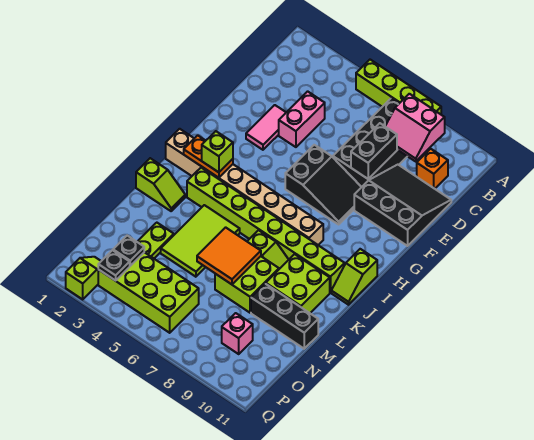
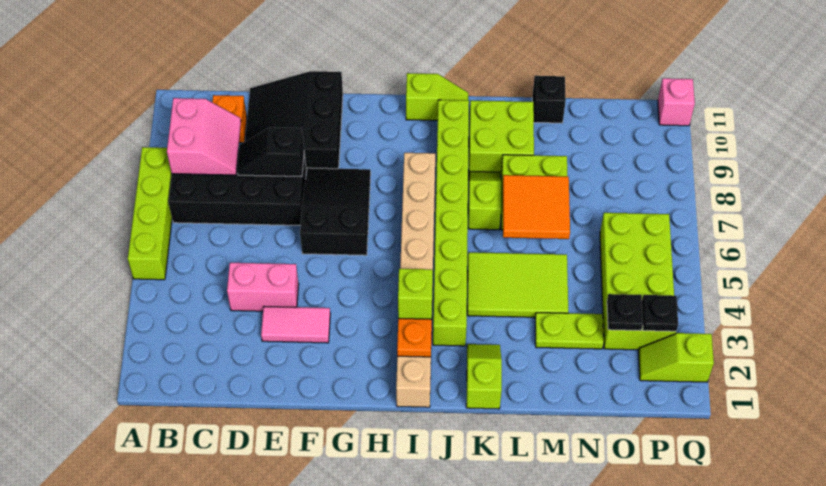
black 1x2 brick [351,123,397,179] -> black 1x2 slope [237,127,304,177]
black 1x3 brick [251,284,318,349] -> black 1x1 brick [532,76,566,123]
pink 1x1 brick [222,313,253,354] -> pink 1x1 brick moved to [658,78,695,126]

